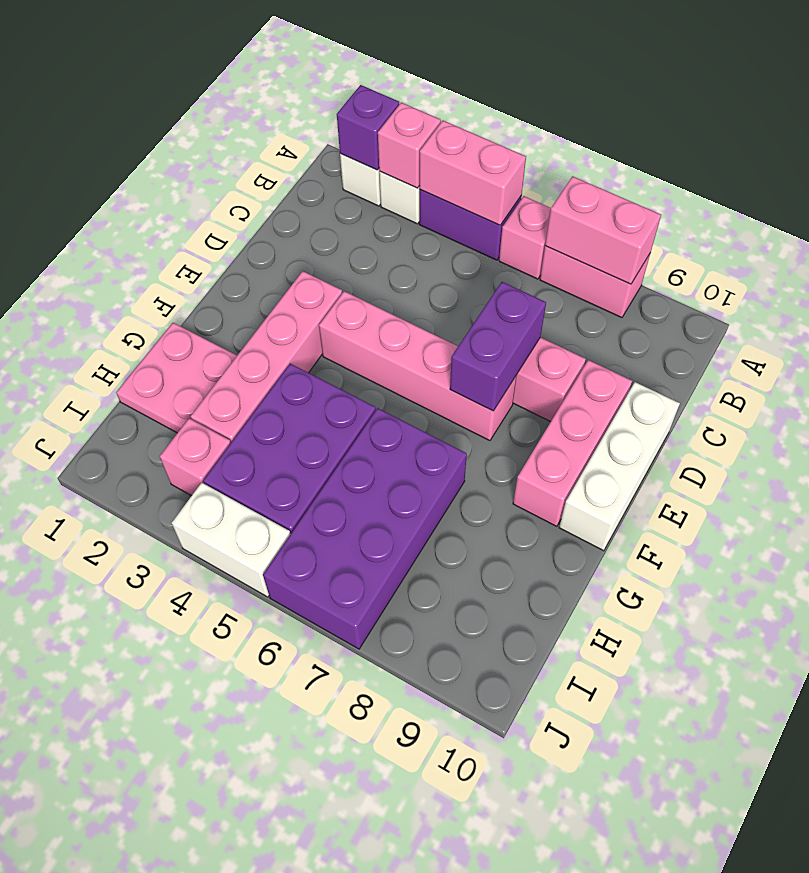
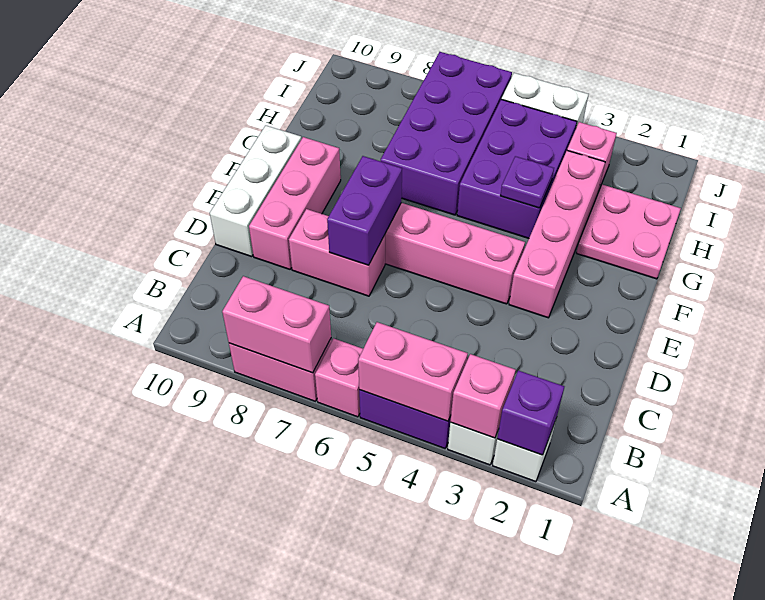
none -> purple 1x1 plate [500,156,554,208]

